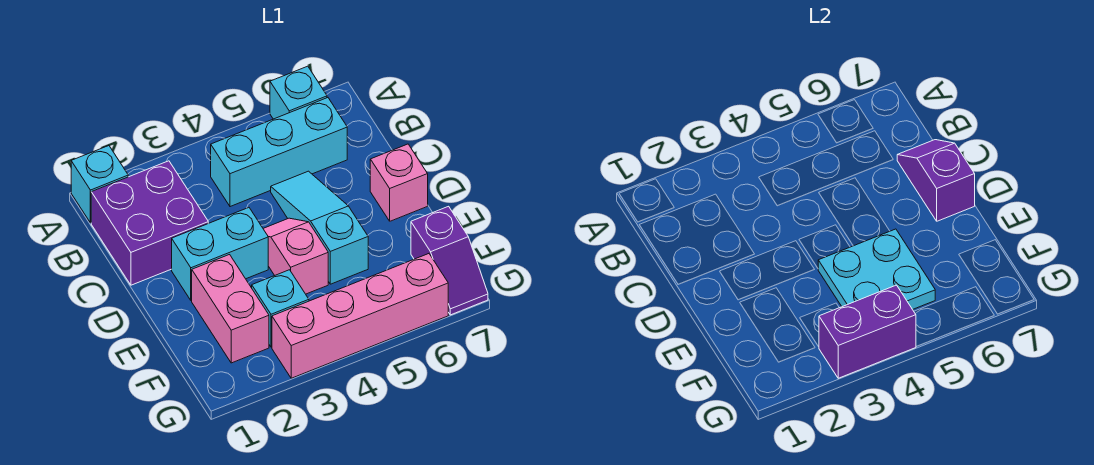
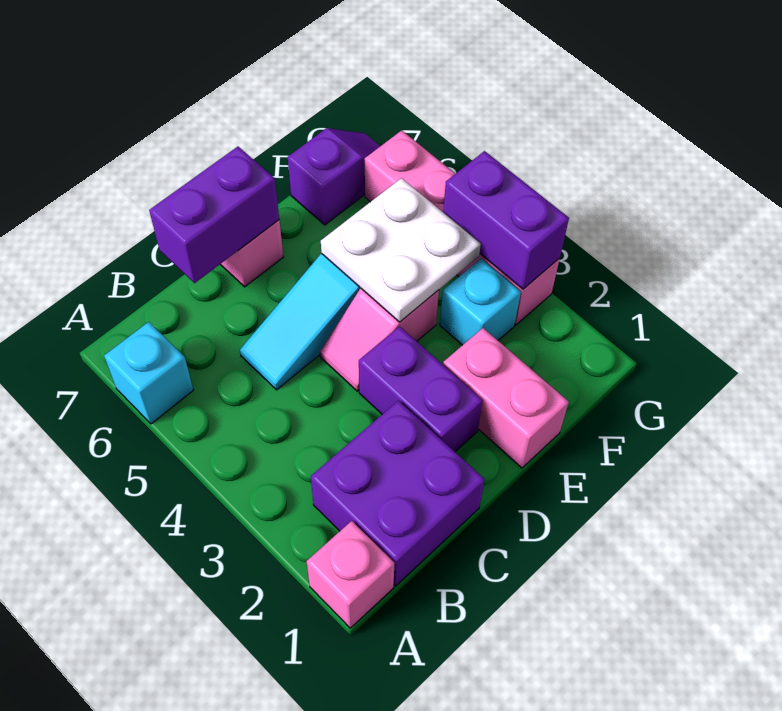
cyan 1x1 brick [71,146,128,223] -> pink 1x1 brick [307,521,394,628]
cyan 1x3 brick [211,98,347,207] -> none
purple 1x2 slope [897,140,975,221] -> purple 1x2 brick [149,147,279,283]
cyan 1x2 brick [172,208,268,301] -> purple 1x2 brick [359,326,483,452]
pink 1x2 brick [192,255,269,363] -> pink 1x2 brick turned to [443,328,569,468]
cyan 2x2 plate [818,229,935,310] -> white 2x2 plate [321,178,481,322]

